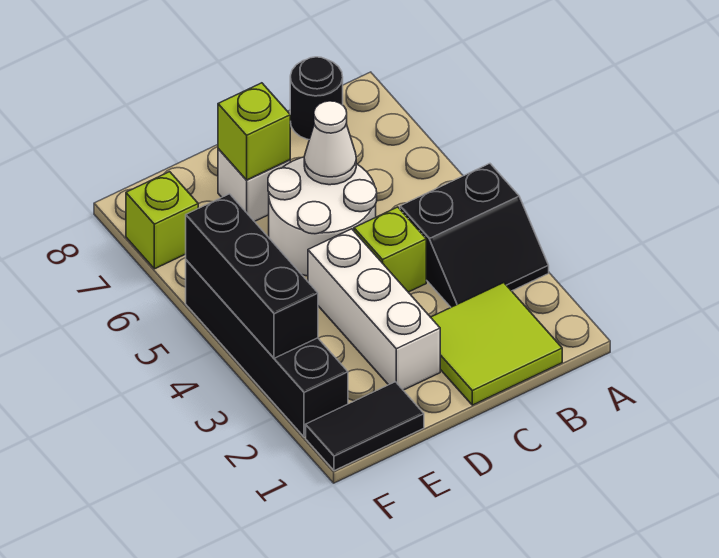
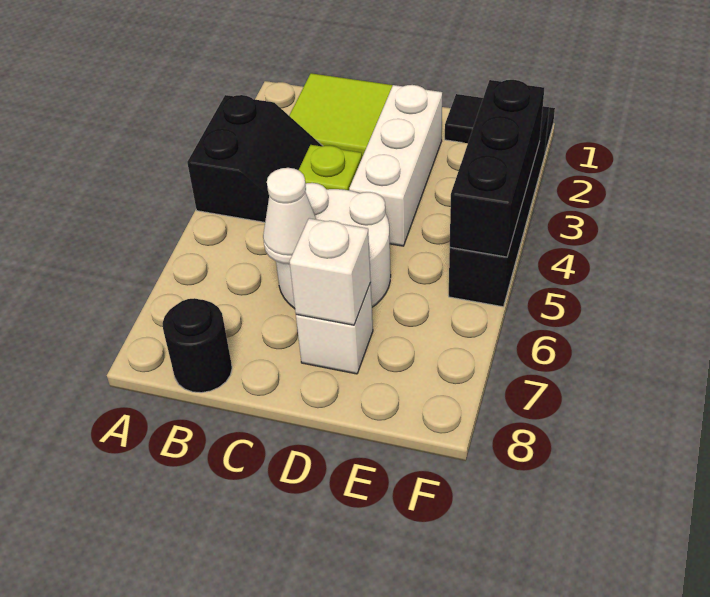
black 2x2 slope [400,164,549,307] -> black 2x2 slope turned to [187,95,322,222]
lime 1x1 brick [218,83,290,180] -> white 1x1 brick [290,218,371,325]
lime 1x1 brick [126,172,198,269] -> none

